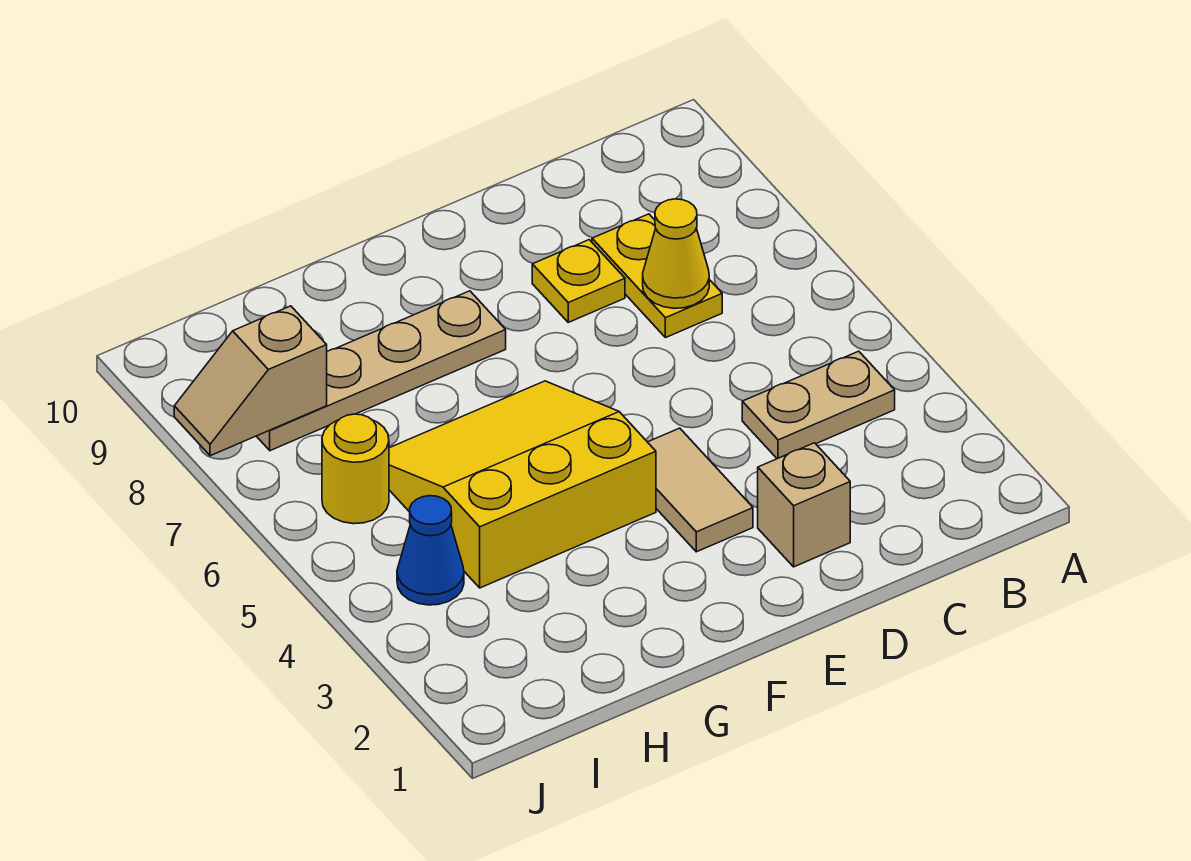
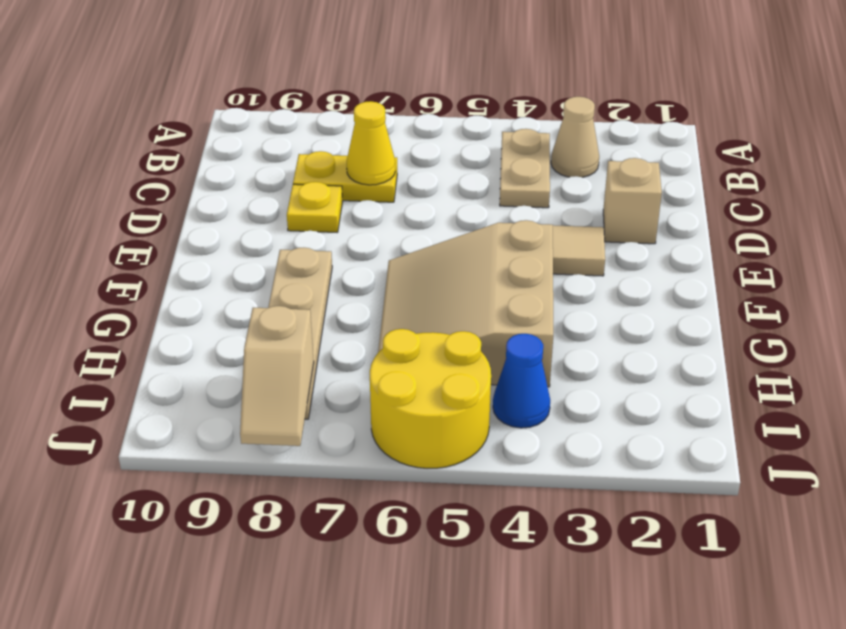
none -> tan 1x1 cone [551,97,599,177]
yellow 3x3 slope [389,381,656,588] -> tan 3x3 slope [378,220,553,387]
yellow 1x1 round brick [322,414,389,524] -> yellow 2x2 round brick [370,329,491,468]

